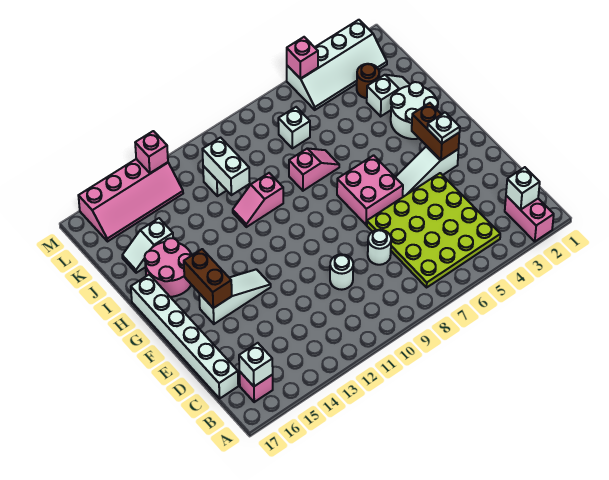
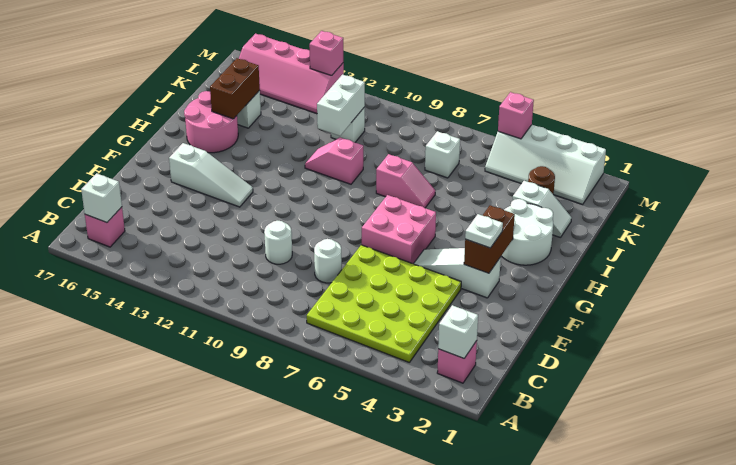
pink 1x2 brick [505,196,554,241] -> pink 1x1 brick [437,341,477,383]
white 1x6 brick [131,274,238,398] -> none
brown 1x2 brick [184,249,232,308] -> brown 1x2 brick moved to [210,58,260,119]

